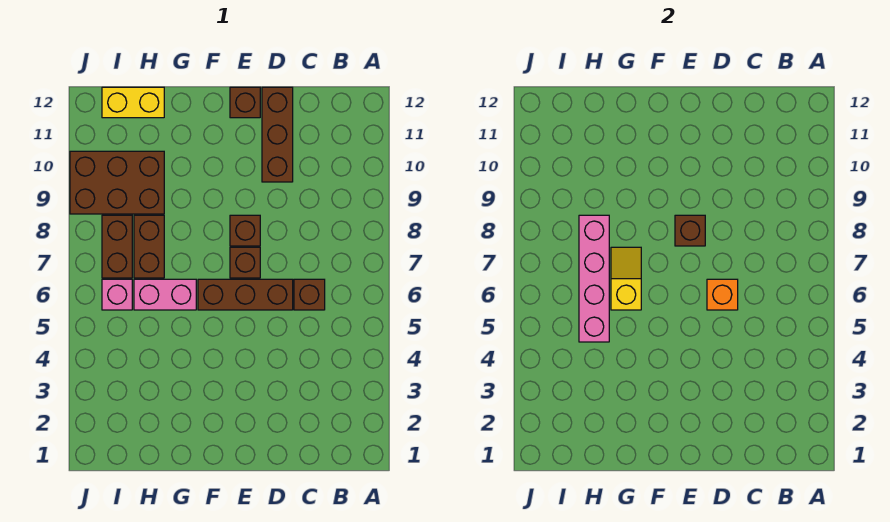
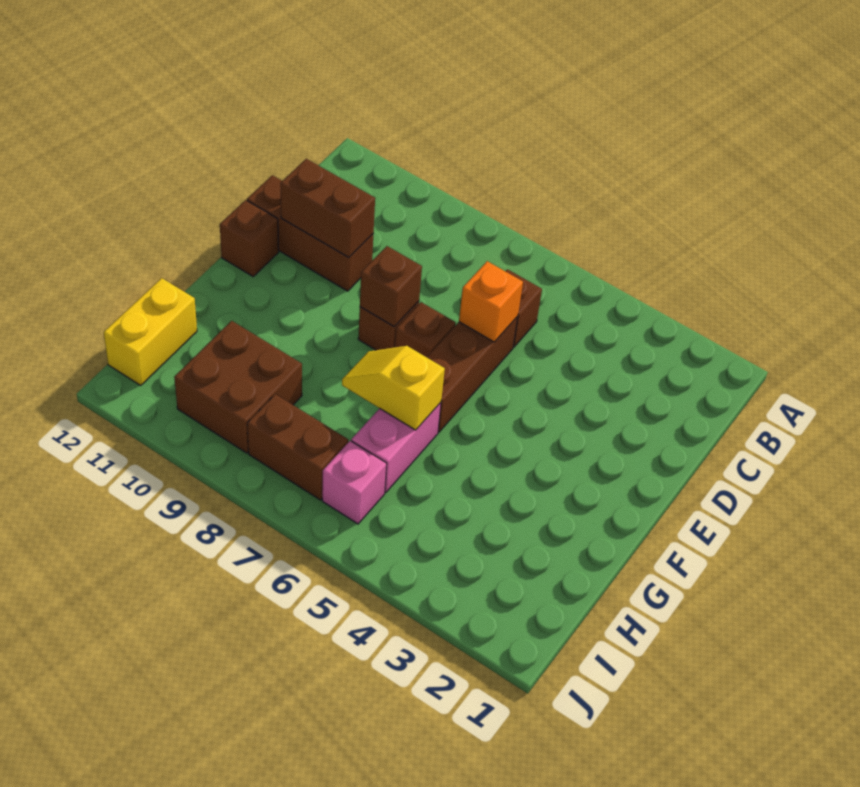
pink 1x4 brick [579,215,609,342] -> none
brown 1x2 brick [134,215,164,278] -> brown 1x2 brick moved to [280,159,375,258]
brown 2x3 brick [70,151,164,214] -> brown 2x2 brick [174,321,302,453]

